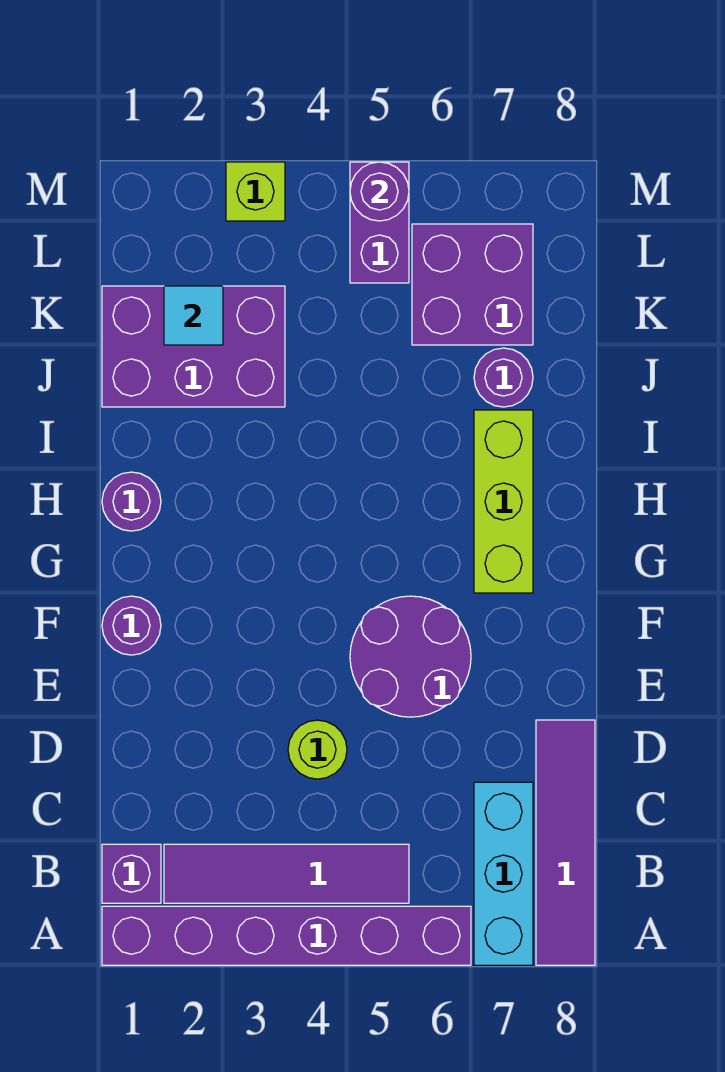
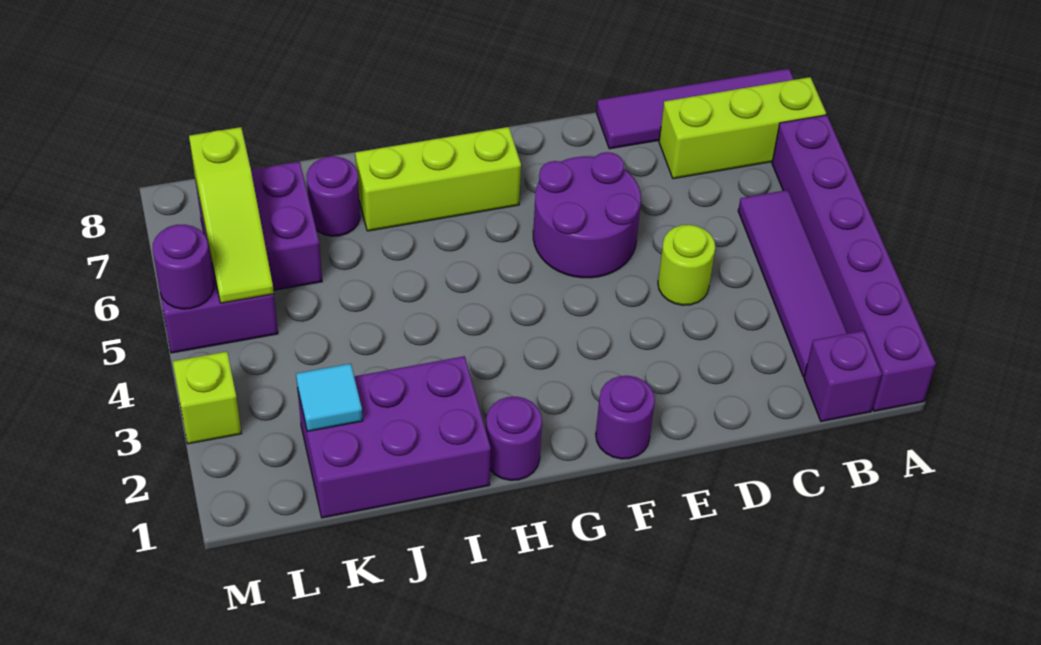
cyan 1x3 brick [474,782,533,965] -> lime 1x3 brick [659,77,826,179]
purple 2x3 brick [102,286,285,407] -> purple 2x3 brick turned to [297,356,491,518]
none -> lime 1x3 slope [189,127,274,303]

